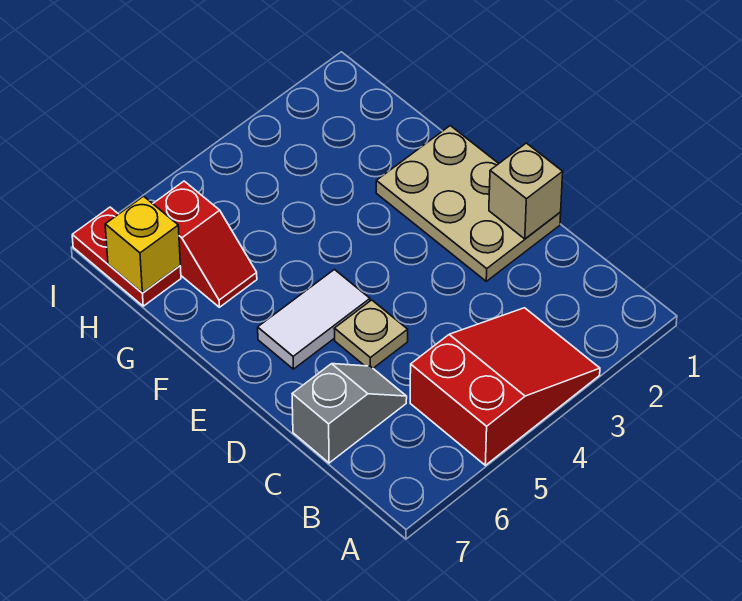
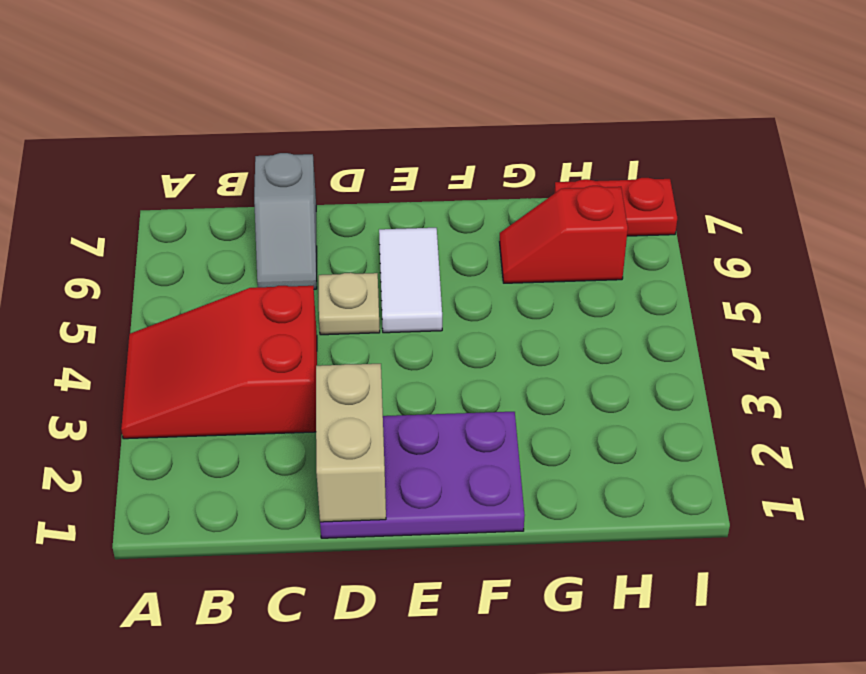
red 2x3 slope [410,308,600,465] -> red 2x3 slope turned to [121,286,317,439]
tan 2x3 plate [376,126,561,281] -> purple 2x3 plate [320,412,525,538]
tan 1x1 brick [489,143,563,239] -> tan 1x2 brick [316,364,386,522]
yellow 1x1 brick [105,196,180,293] -> none

